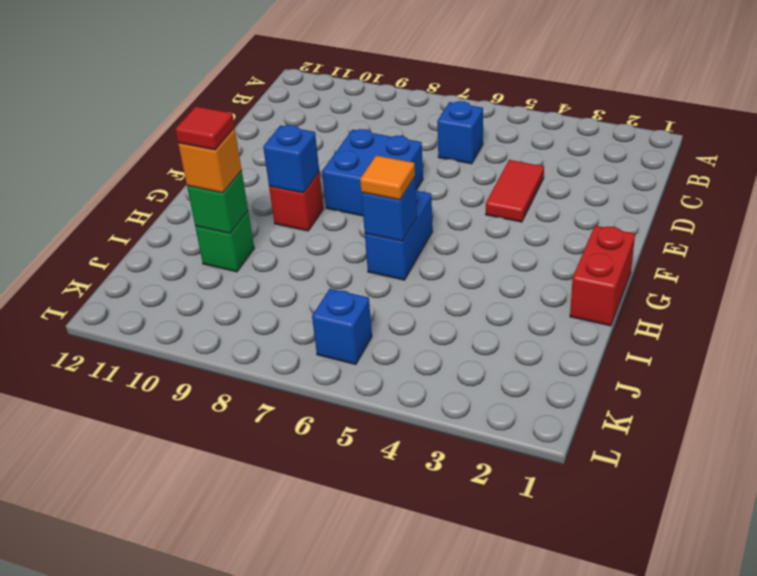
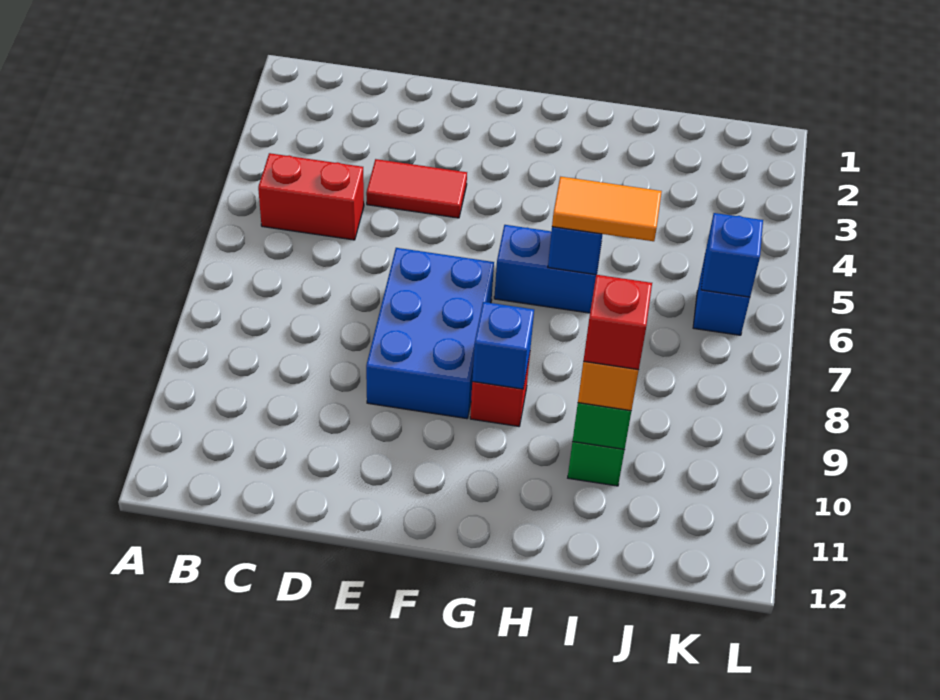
blue 1x1 brick [437,101,483,164] -> blue 1x1 brick moved to [701,213,763,297]
blue 2x2 brick [322,129,423,216] -> blue 2x3 brick [366,248,494,419]
red 1x2 brick [570,226,635,326] -> red 1x2 brick moved to [258,153,364,240]
orange 1x1 tile [360,155,415,200] -> orange 1x2 tile [552,177,662,241]
red 1x1 tile [175,106,235,150] -> red 1x1 brick [584,275,652,370]

